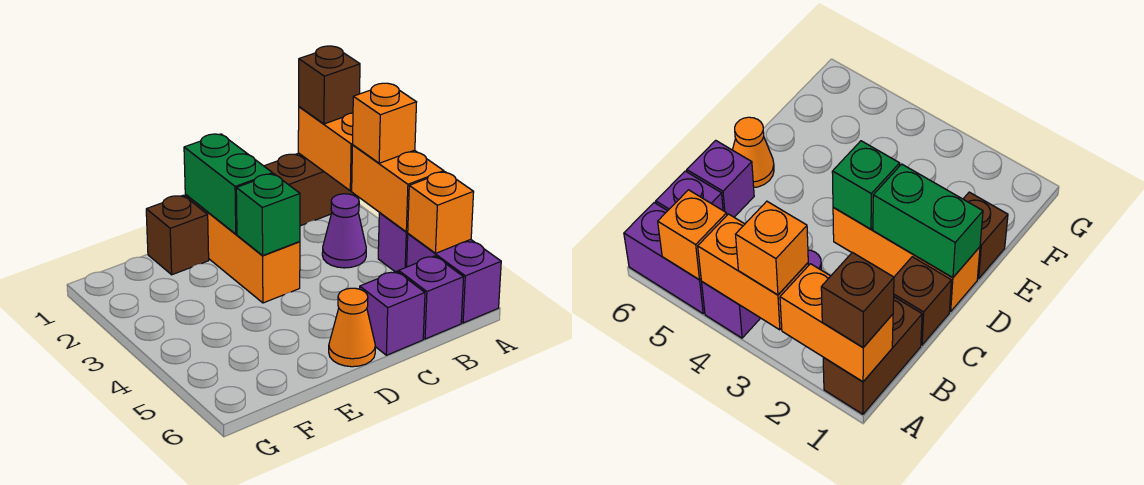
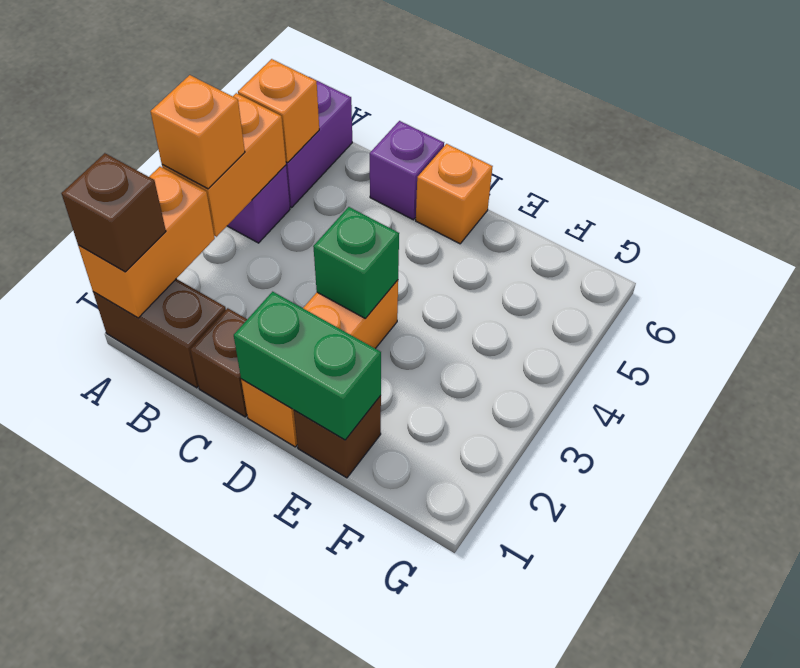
purple 1x1 cone [322,194,366,268] -> none
purple 1x1 brick [399,256,464,339] -> none
green 1x2 brick [184,134,273,234] -> green 1x2 brick turned to [234,292,381,440]
orange 1x1 cone [329,288,375,367] -> orange 1x1 brick [416,144,493,244]

